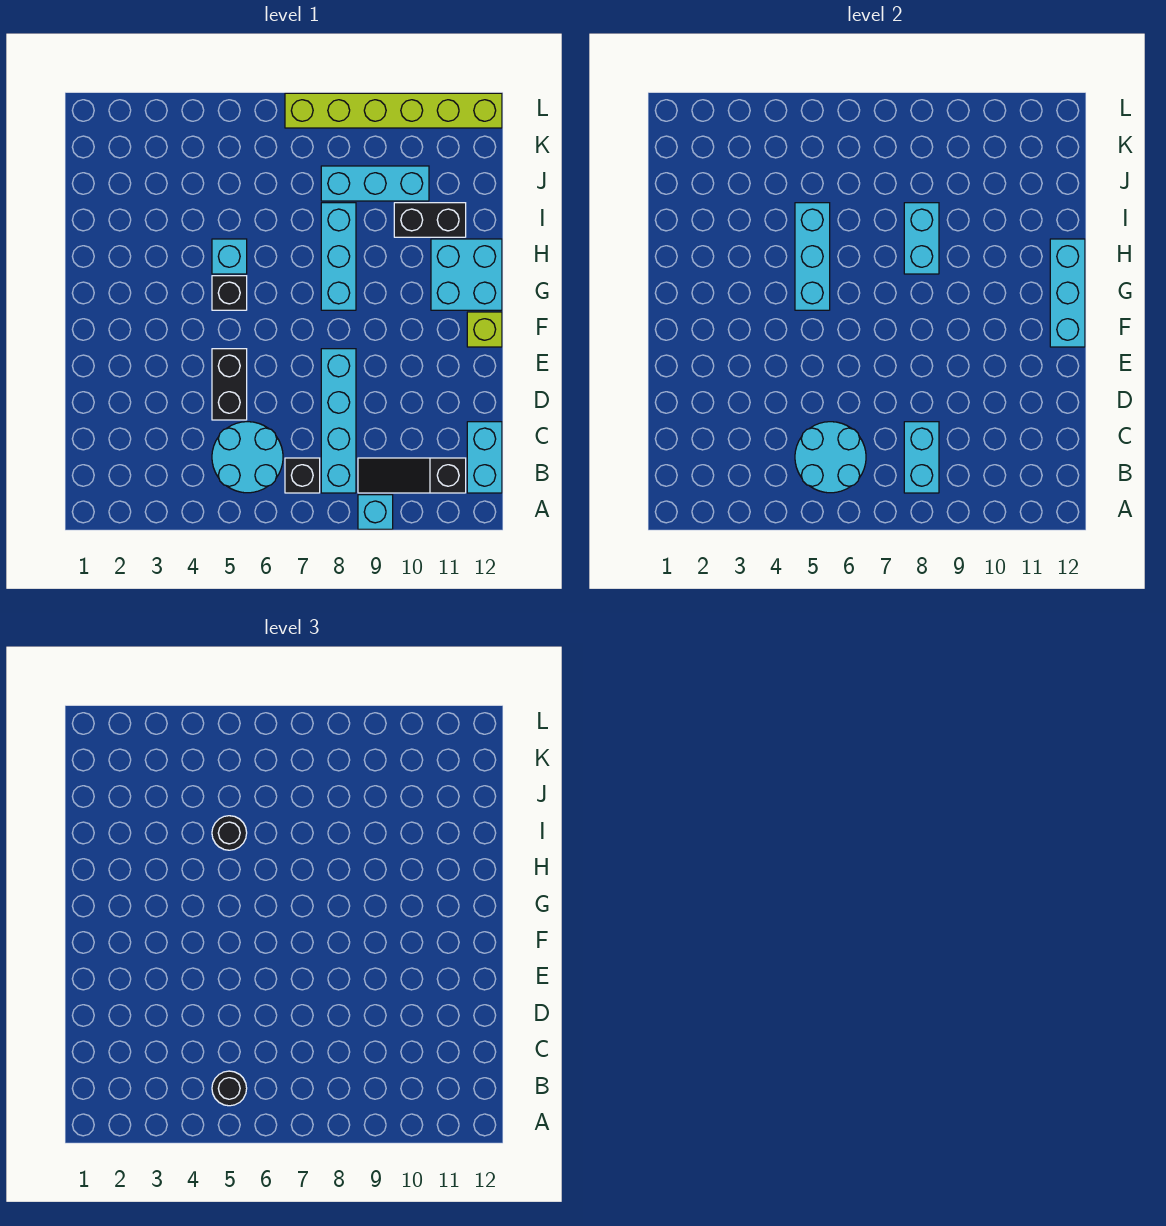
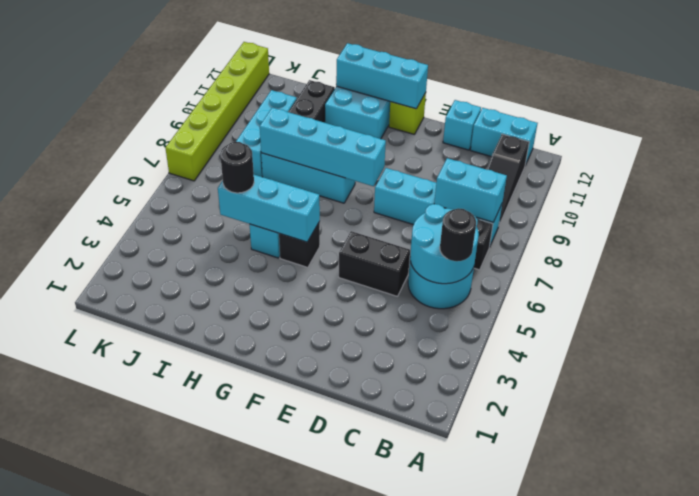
cyan 1x1 brick [358,495,393,529] -> cyan 1x1 brick moved to [443,100,481,150]
cyan 1x2 brick [904,203,939,274] -> cyan 1x4 brick [260,108,386,186]

